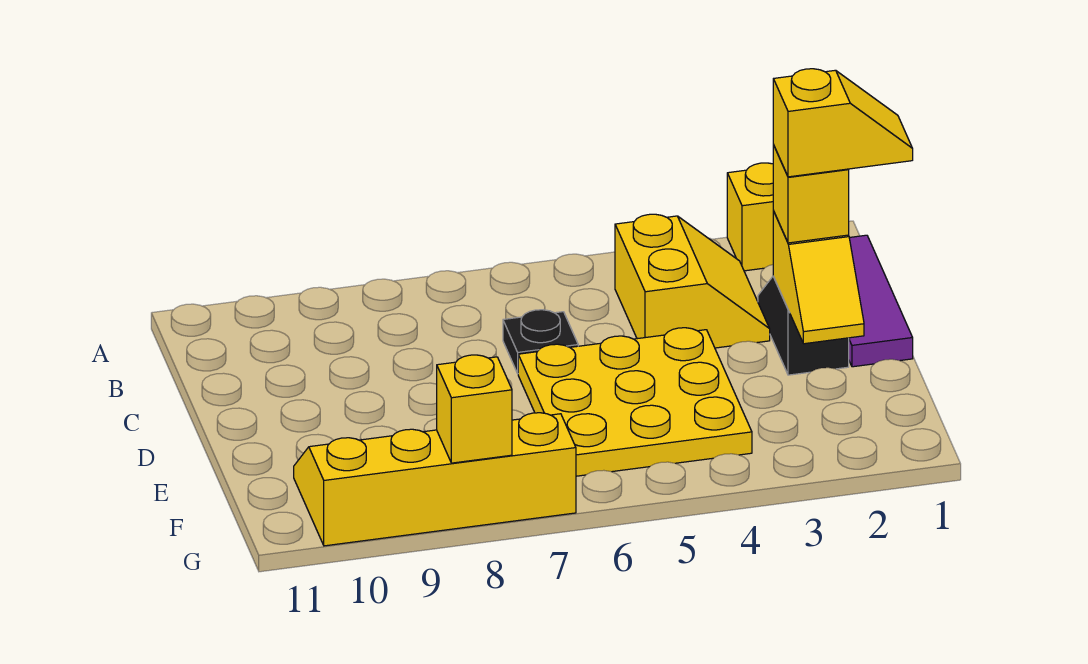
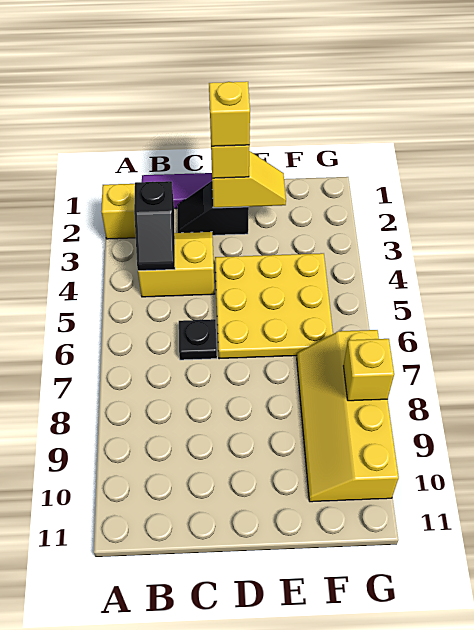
none -> black 1x2 slope [134,181,175,271]

